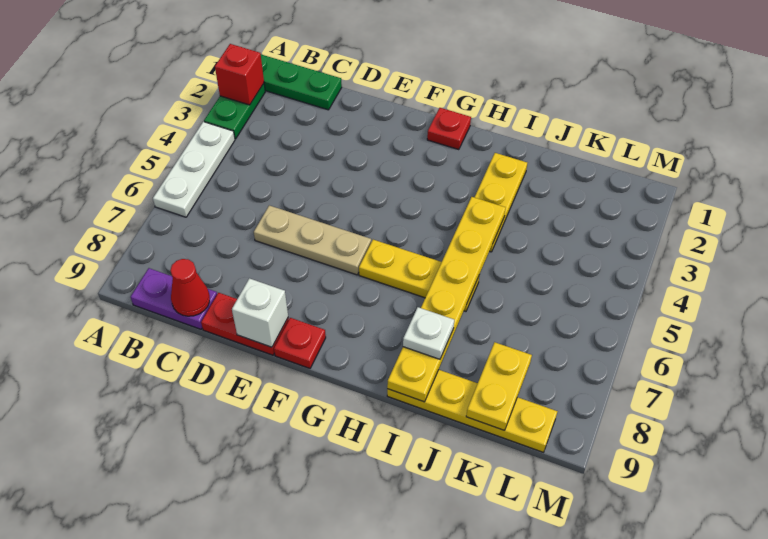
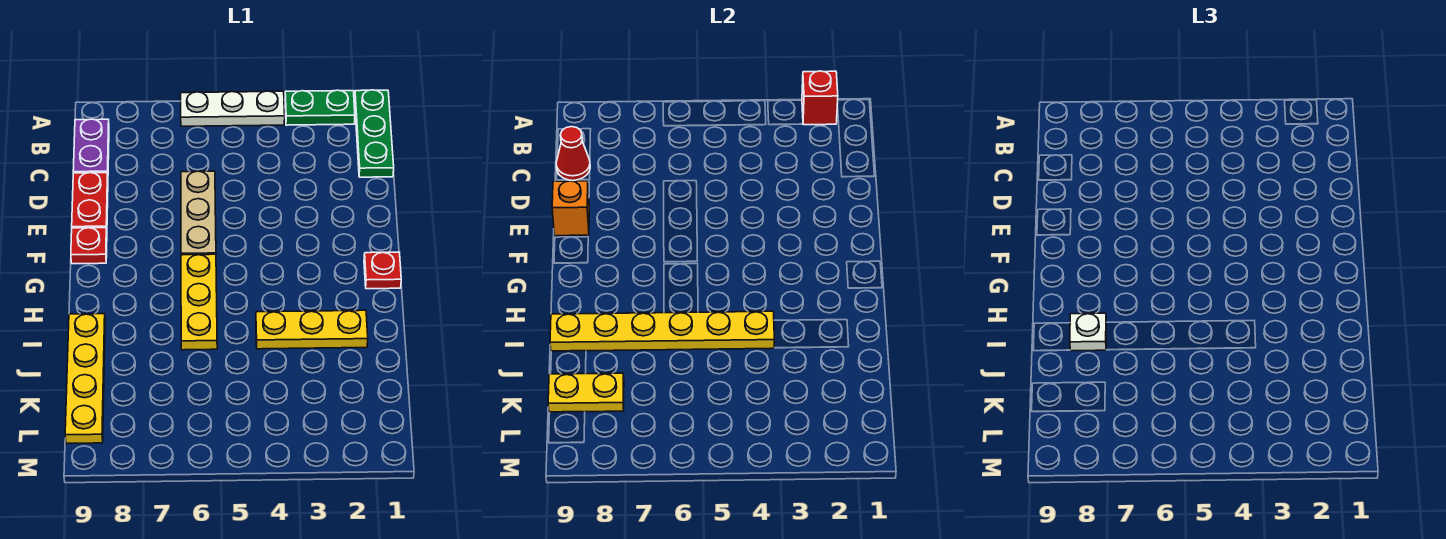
white 1x1 brick [232,278,288,347] -> orange 1x1 brick [552,181,589,236]

